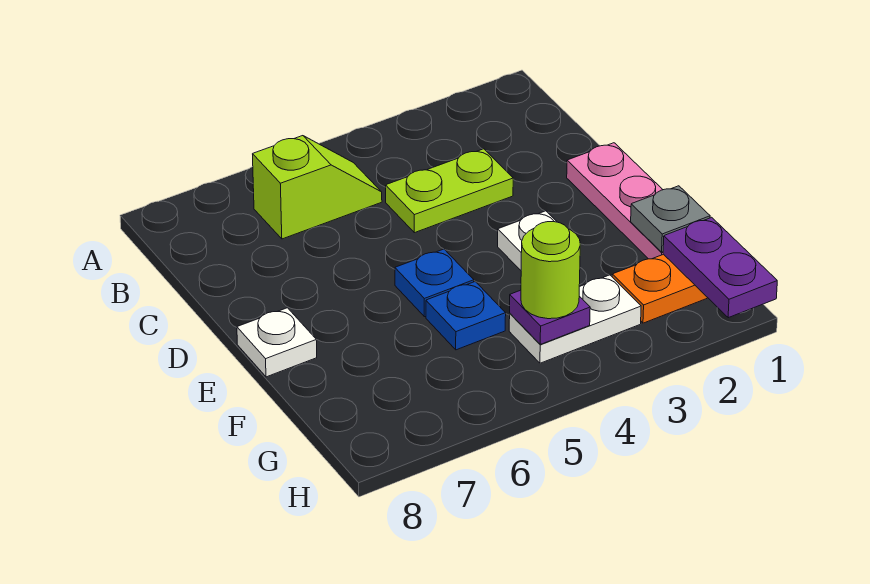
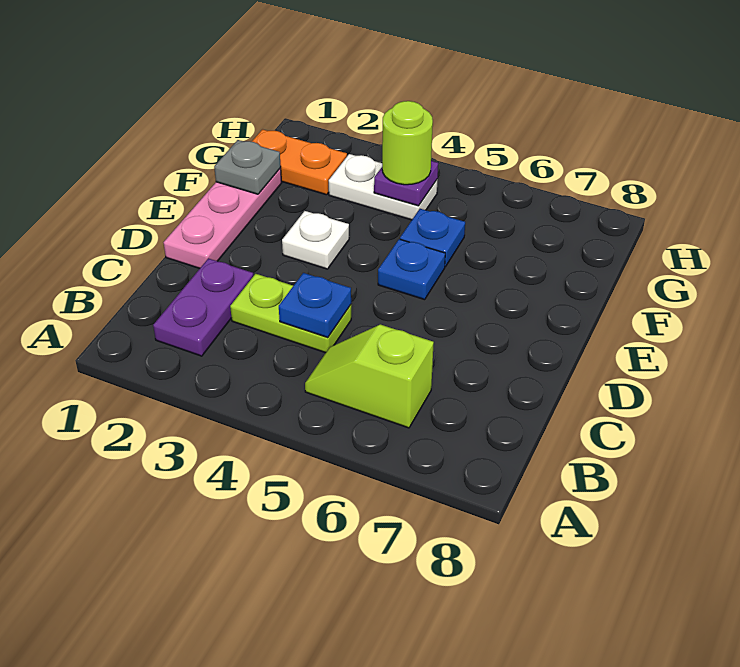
none -> blue 1x1 plate [279,273,351,338]
white 1x1 plate [237,308,317,377] -> none
purple 1x2 plate [663,217,777,318] -> purple 1x2 plate moved to [153,258,253,356]

